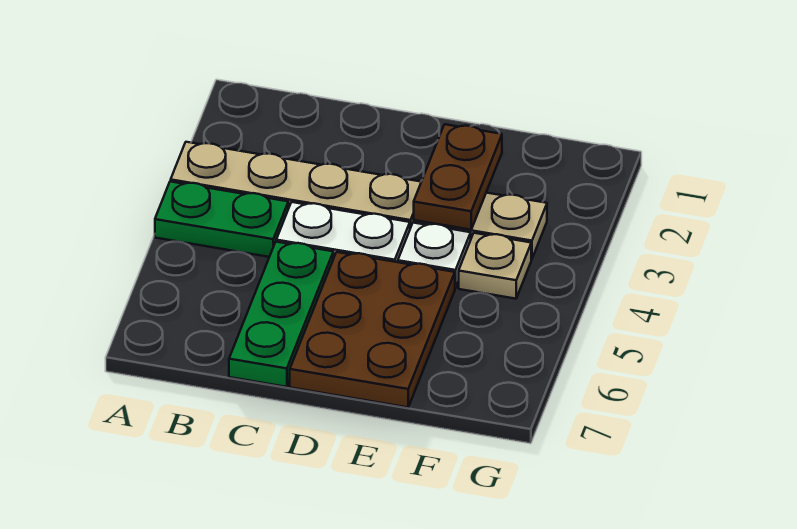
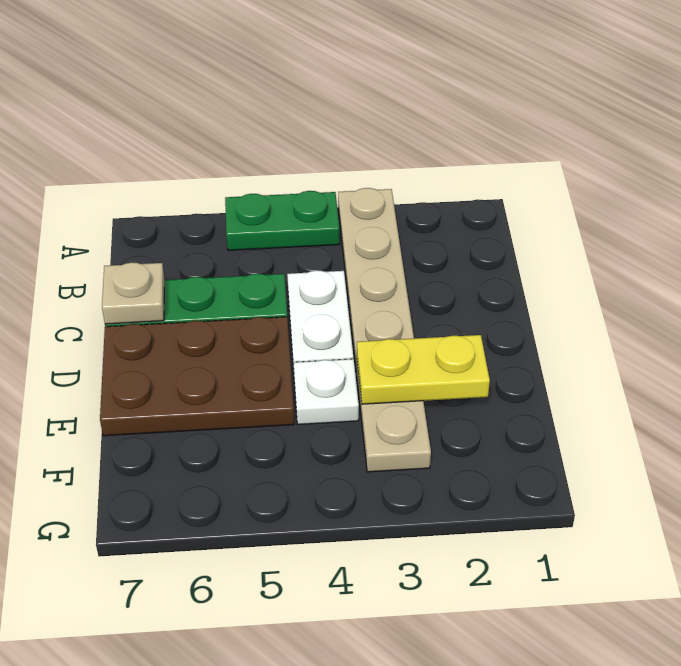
green 1x2 plate [155,181,288,257] -> green 1x2 plate turned to [225,191,340,250]
brown 1x2 plate [414,124,502,230] -> yellow 1x2 plate [357,335,490,404]
tan 1x1 plate [459,233,531,299] -> tan 1x1 plate moved to [102,262,164,324]

